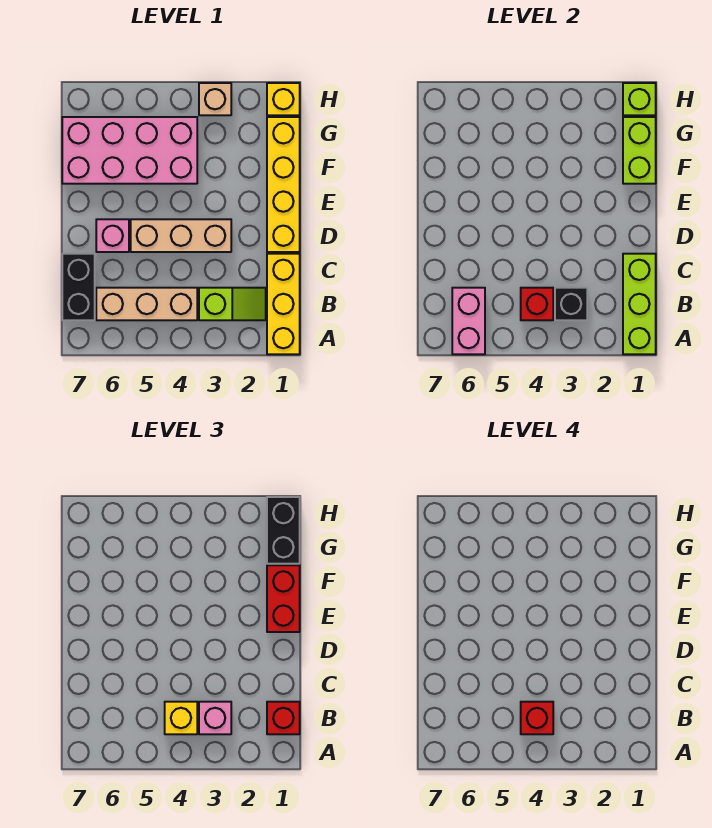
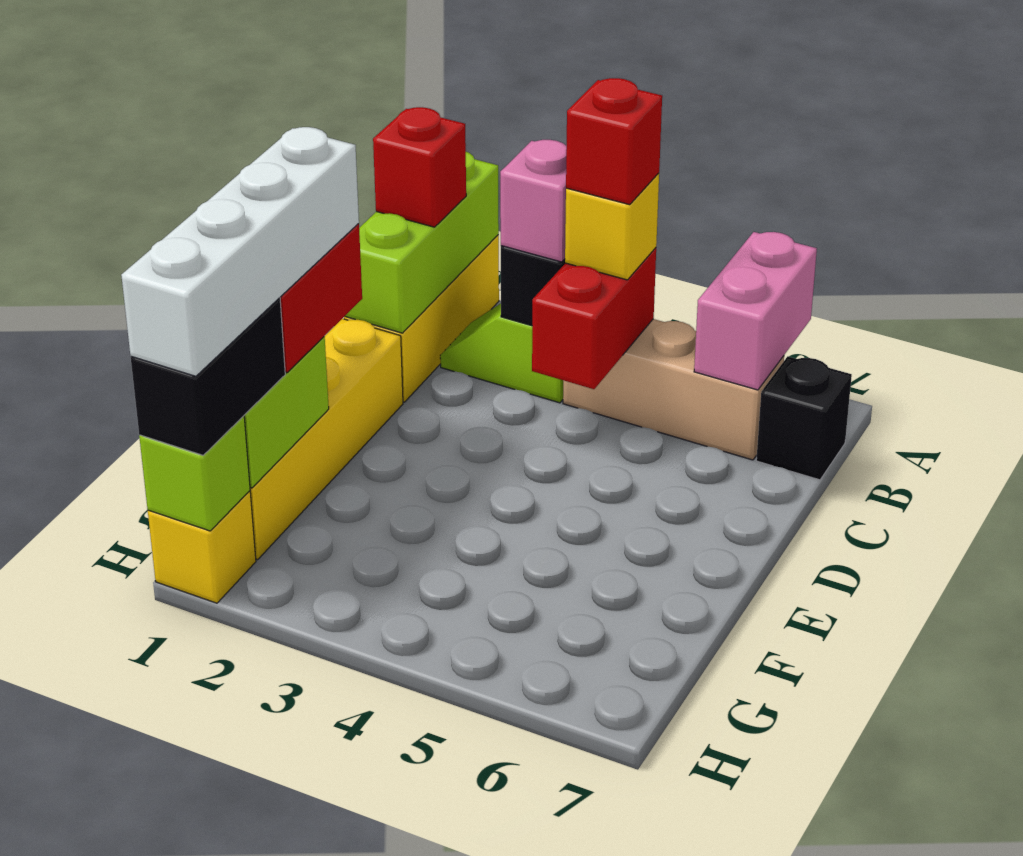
red 1x1 brick [521,288,553,320] -> red 1x2 brick [532,248,656,389]
black 1x2 brick [62,254,95,320] -> black 1x1 brick [756,356,852,480]
tan 1x3 brick [131,219,231,252] -> none
pink 1x1 brick [96,219,129,252] -> none
none -> white 1x4 brick [121,127,359,376]
pink 2x4 brick [62,117,197,184] -> none
tan 1x1 brick [199,83,231,115] -> none

